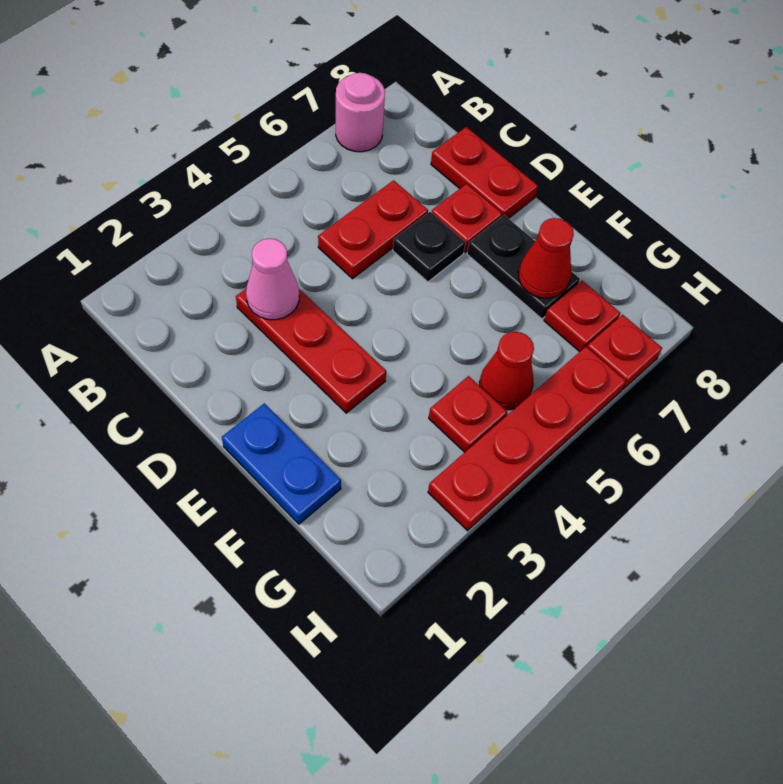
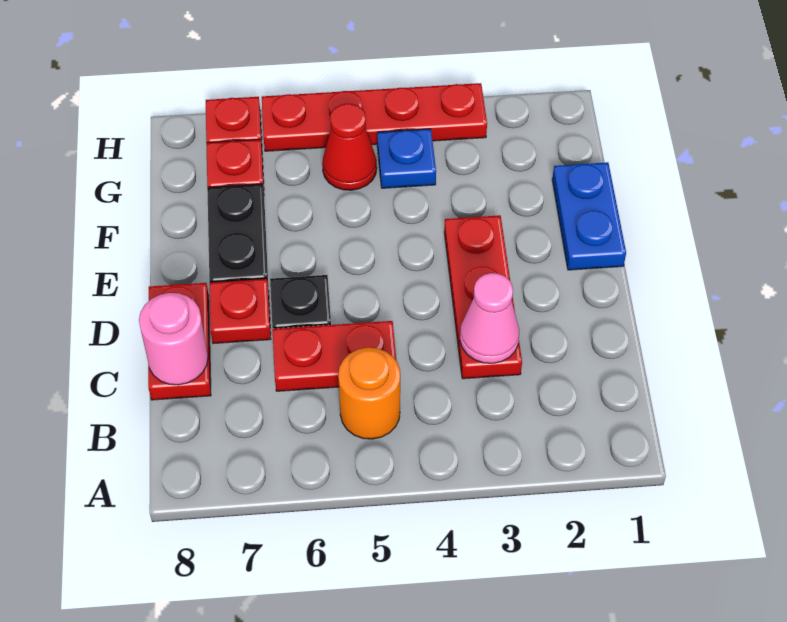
pink 1x1 round brick [336,73,385,152] -> pink 1x1 round brick moved to [139,293,208,385]
none -> orange 1x1 round brick [338,348,400,439]
red 1x1 cone [519,218,574,298] -> none
red 1x1 plate [429,376,507,452] -> blue 1x1 plate [377,129,436,188]

